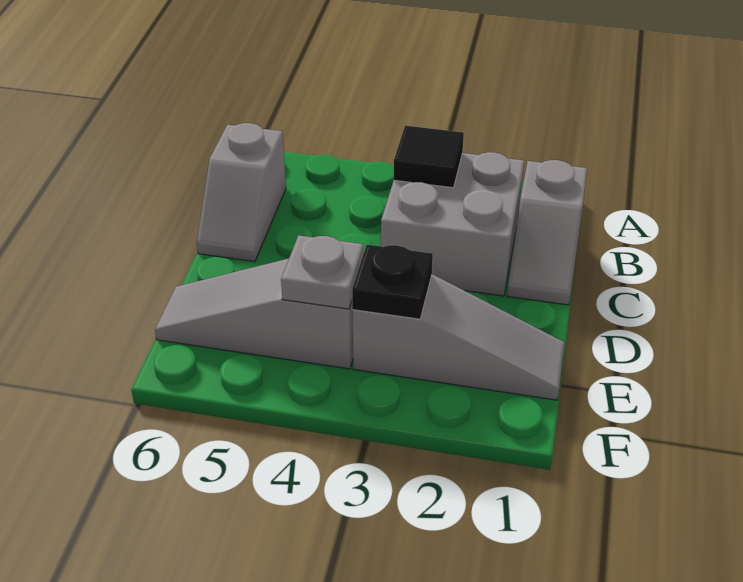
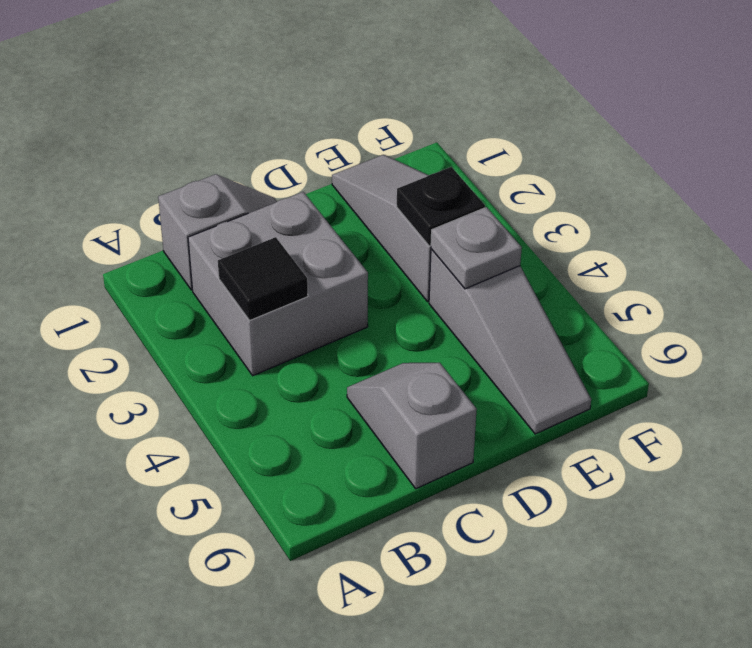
grey 1x2 slope [197,123,286,262] -> grey 1x2 slope turned to [347,363,477,489]

